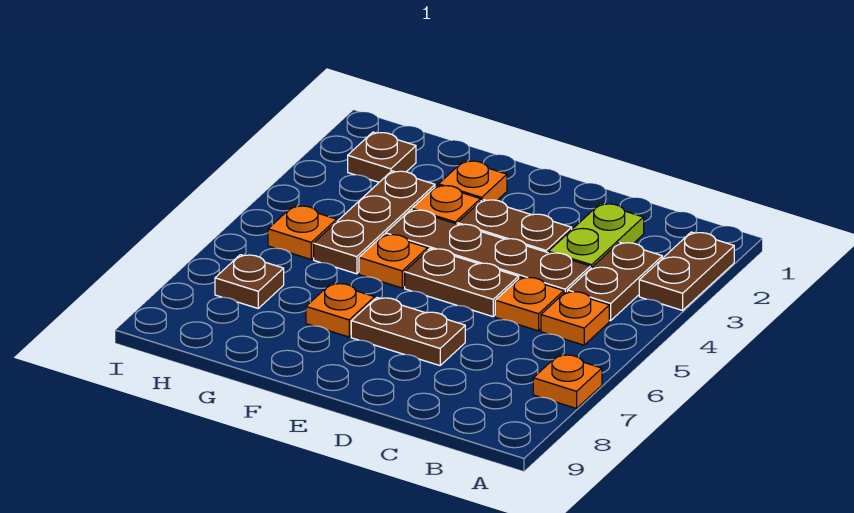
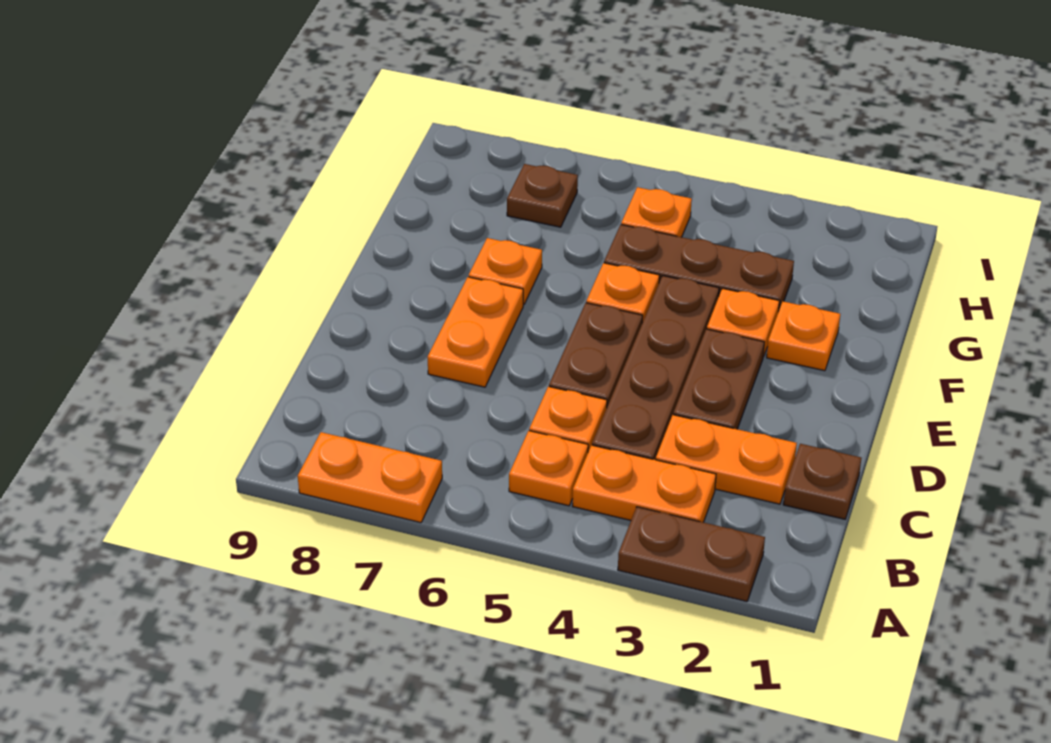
orange 1x1 plate [533,355,602,408] -> orange 1x2 plate [298,432,442,523]
brown 1x2 plate [567,242,662,321] -> orange 1x2 plate [573,445,716,522]
lime 1x2 plate [548,203,644,269] -> orange 1x2 plate [656,415,797,504]
brown 1x2 plate [351,298,465,366] -> orange 1x2 plate [427,277,523,387]
brown 1x1 plate [348,132,416,182] -> brown 1x1 plate moved to [783,444,861,519]

